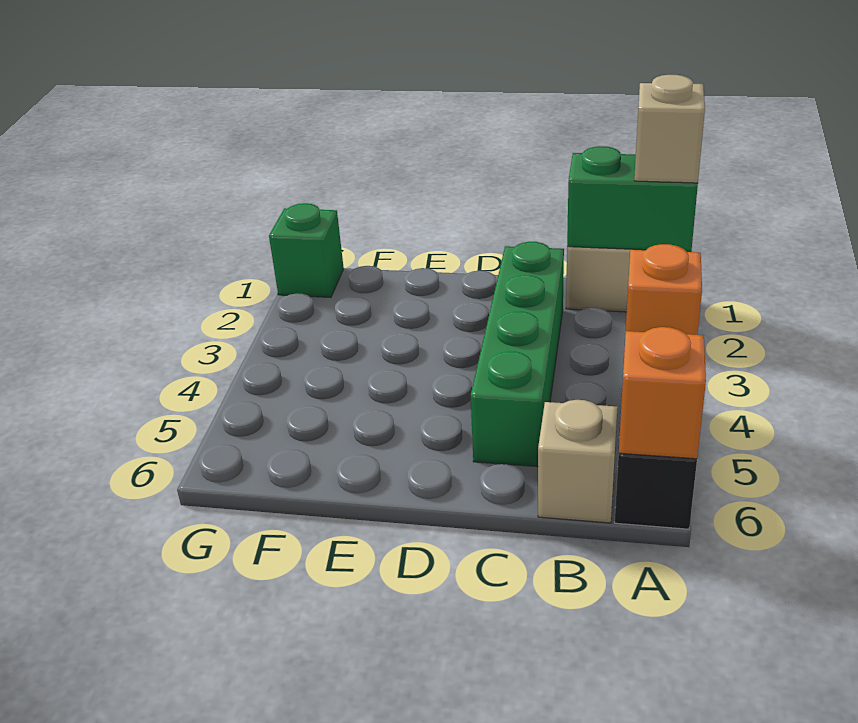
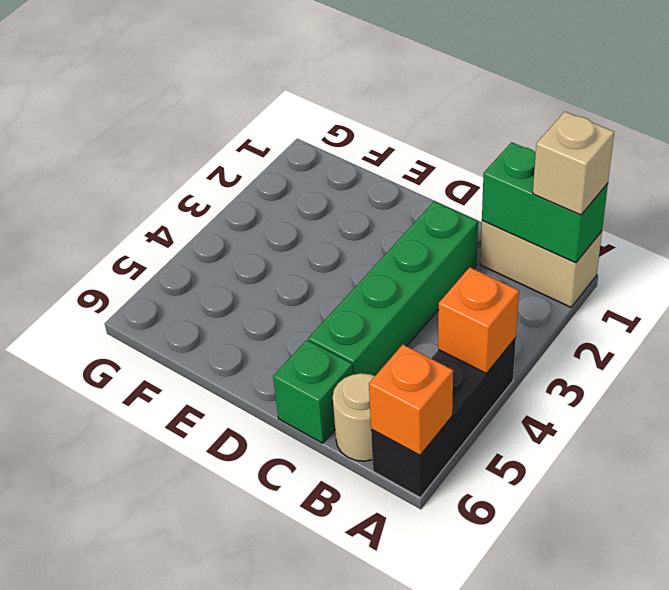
tan 1x1 brick [538,400,618,523] -> tan 1x1 round brick [333,373,375,461]
green 1x1 brick [269,203,344,298] -> green 1x1 brick moved to [273,340,353,443]

